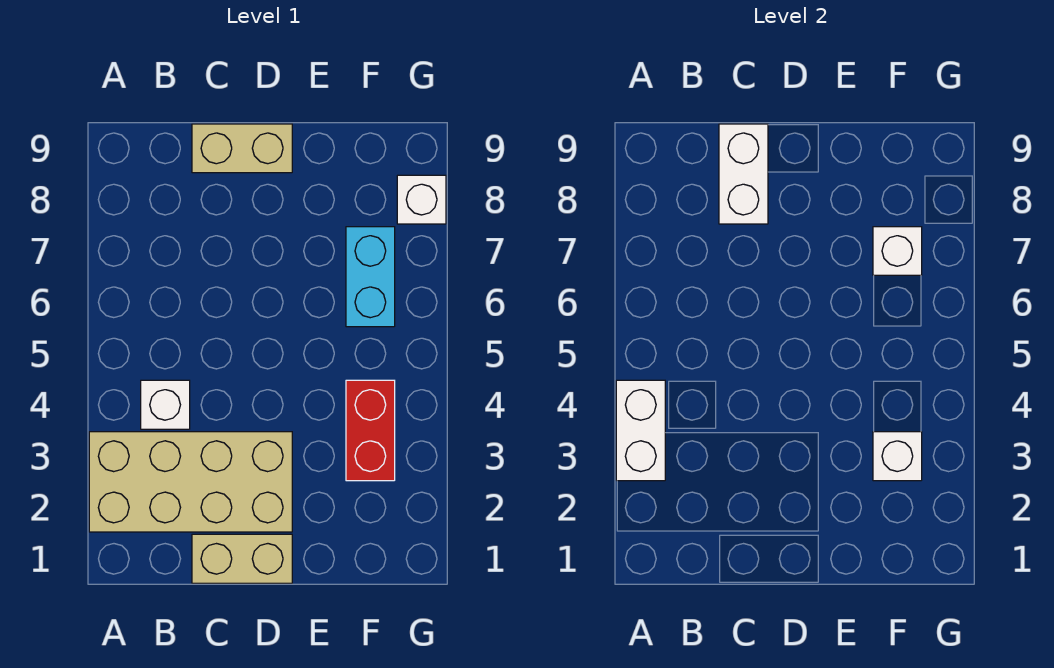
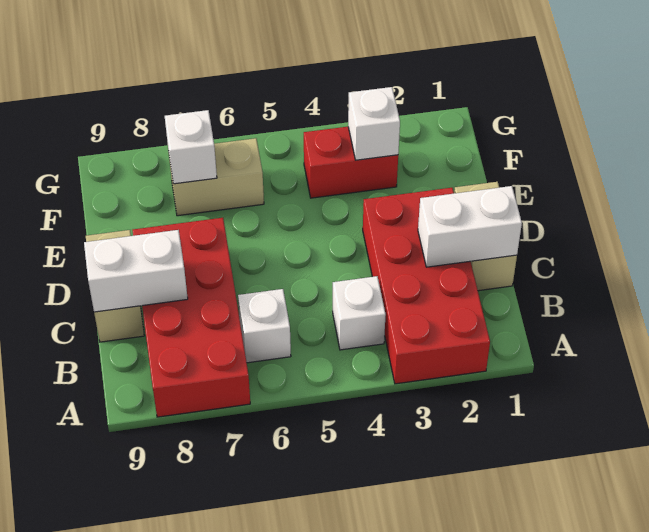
tan 2x4 brick [89,432,292,532] -> red 2x4 brick [363,188,490,384]
white 1x2 brick [616,380,665,481] -> white 1x2 brick moved to [418,186,522,267]
none -> red 2x4 brick [133,218,250,417]
cyan 1x2 brick [346,227,395,327] -> tan 1x2 brick [169,138,264,216]
white 1x1 brick [397,175,446,224] -> white 1x1 brick moved to [238,289,291,363]

